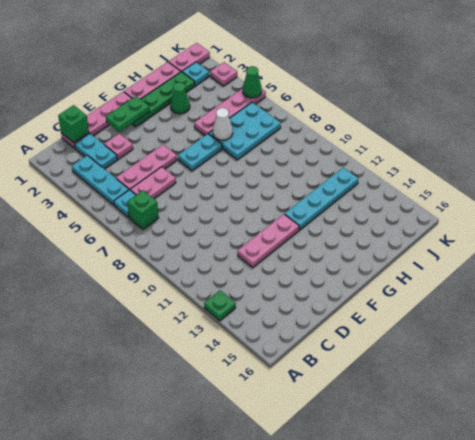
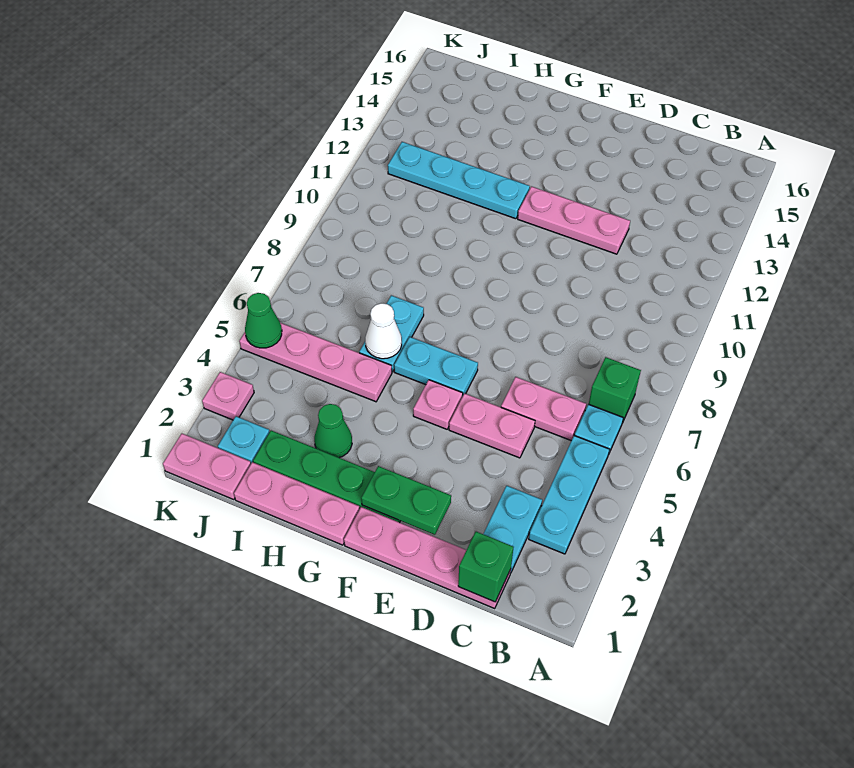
green 1x1 plate [204,290,236,321] -> none
pink 1x3 plate [116,145,177,190] -> pink 1x2 plate [449,394,535,458]
pink 1x1 plate [104,133,133,159] -> pink 1x1 plate moved to [413,380,463,429]
cyan 2x3 plate [209,102,281,160] -> cyan 1x2 plate [359,295,424,372]

